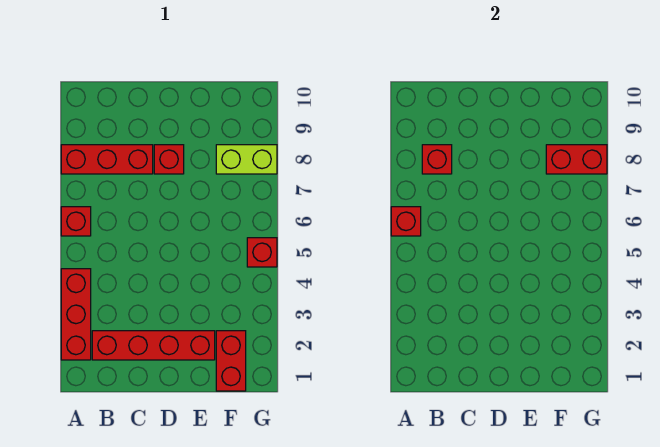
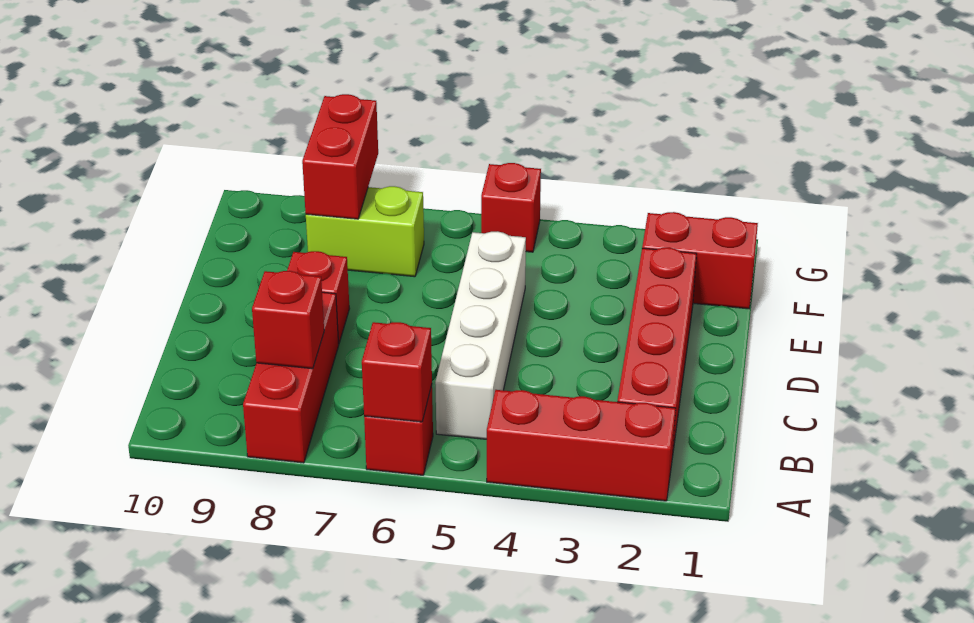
none -> white 1x4 brick [435,231,526,439]
lime 1x2 brick [216,145,277,174] -> lime 1x2 brick turned to [306,186,424,277]

